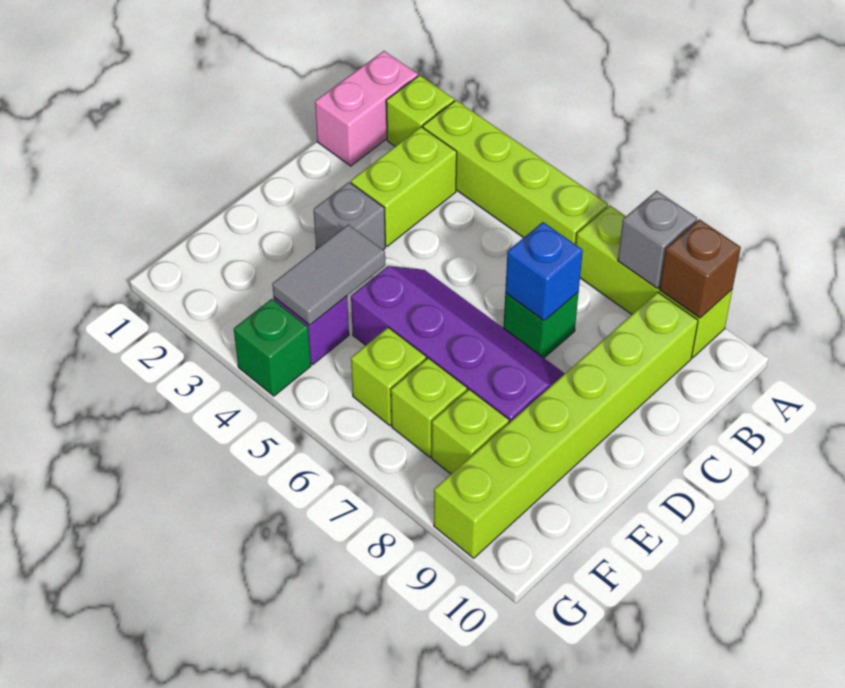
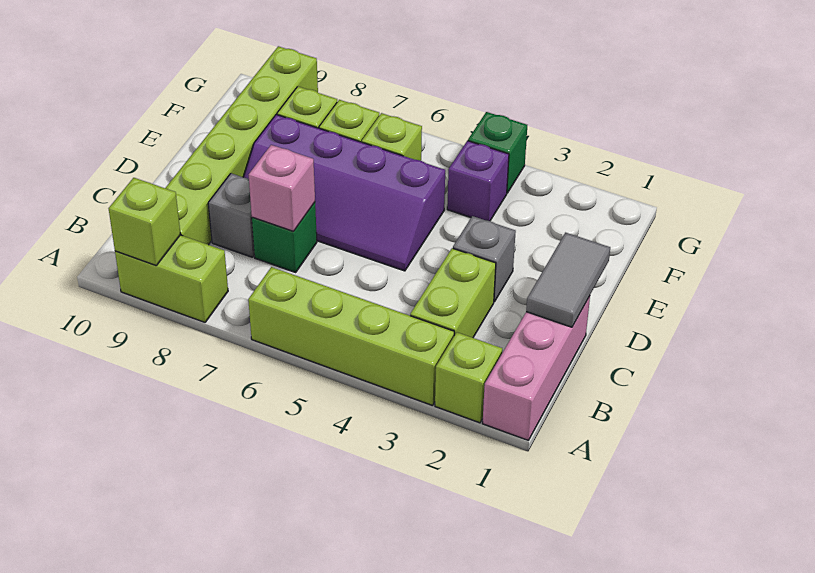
pink 1x2 brick [315,51,418,166] -> pink 1x3 brick [483,296,590,440]
lime 1x3 brick [576,206,732,358] -> lime 1x2 brick [115,235,228,322]
grey 1x1 brick [618,191,697,288] -> grey 1x1 brick moved to [208,173,254,257]
brown 1x1 brick [659,219,741,318] -> lime 1x1 brick [109,178,180,266]
blue 1x1 brick [505,222,583,321] -> pink 1x1 brick [249,145,315,231]
grey 1x2 tile [272,224,385,325] -> grey 1x2 tile moved to [526,233,610,327]

